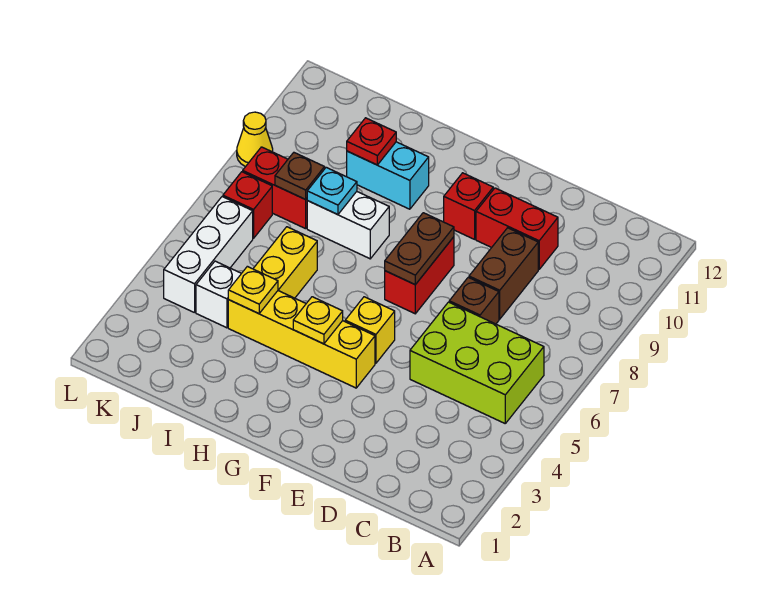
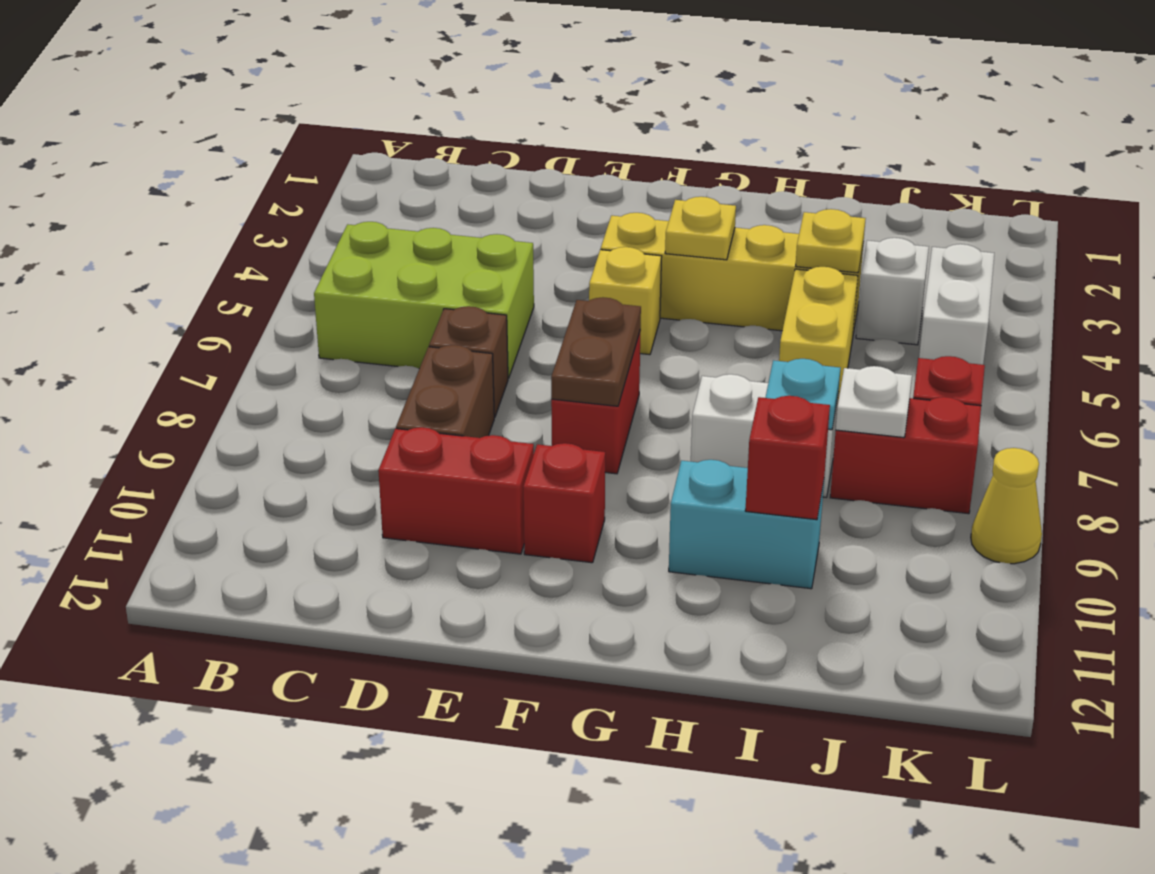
red 1x1 plate [347,118,396,165] -> red 1x1 brick [745,396,830,520]
brown 1x1 plate [275,153,325,199] -> white 1x1 plate [836,366,912,438]
white 1x3 brick [164,197,253,313] -> white 1x2 brick [919,244,994,365]

